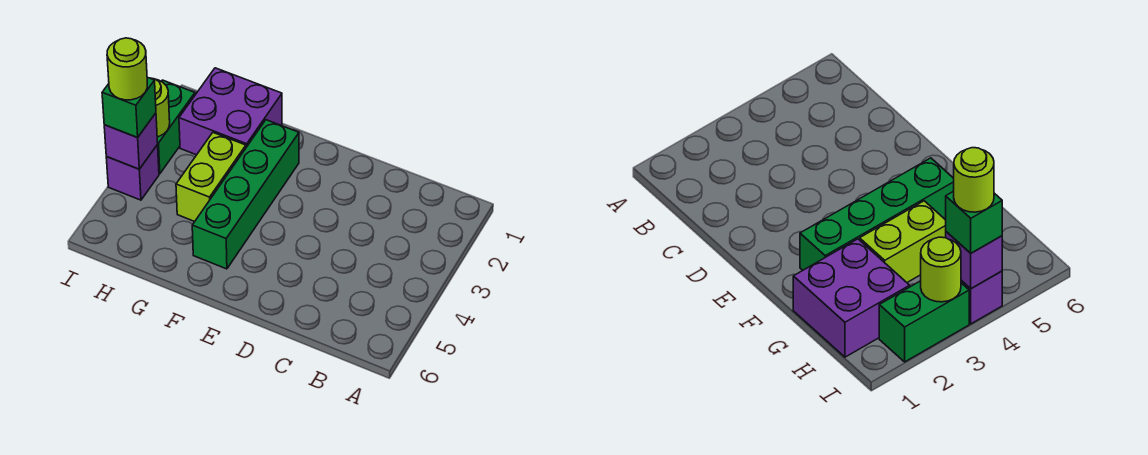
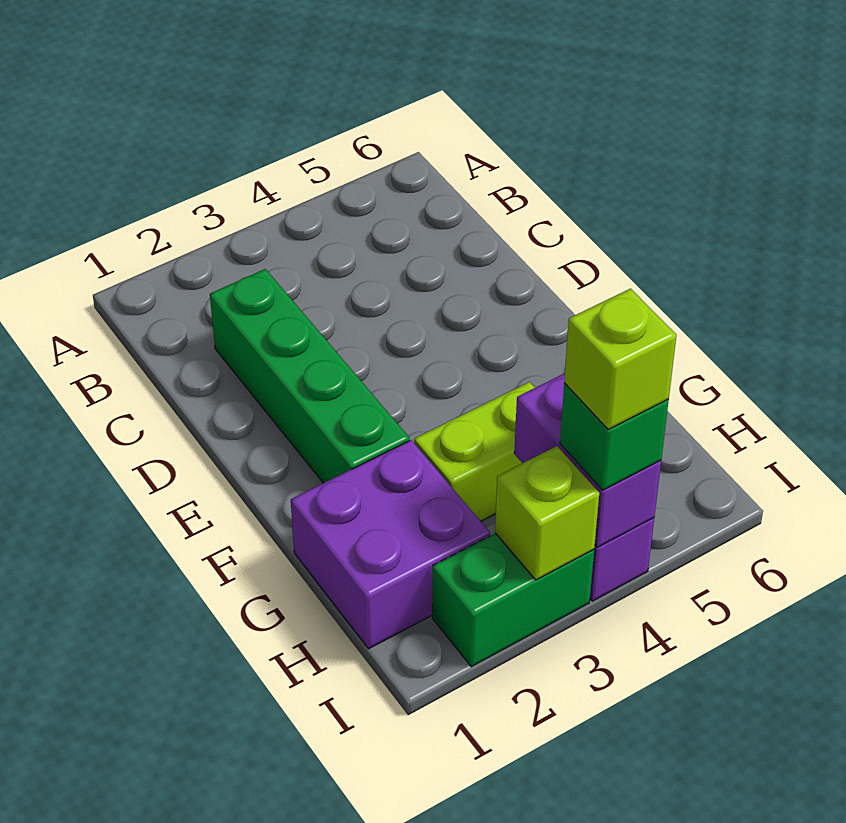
green 1x4 brick [192,120,299,269] -> green 1x4 brick turned to [210,269,409,483]
lime 1x1 round brick [151,78,170,137] -> lime 1x1 brick [495,446,599,580]
purple 1x1 brick [104,113,158,169] -> purple 1x2 brick [514,373,661,547]
lime 1x1 round brick [107,38,147,100] -> lime 1x1 brick [564,289,676,430]

